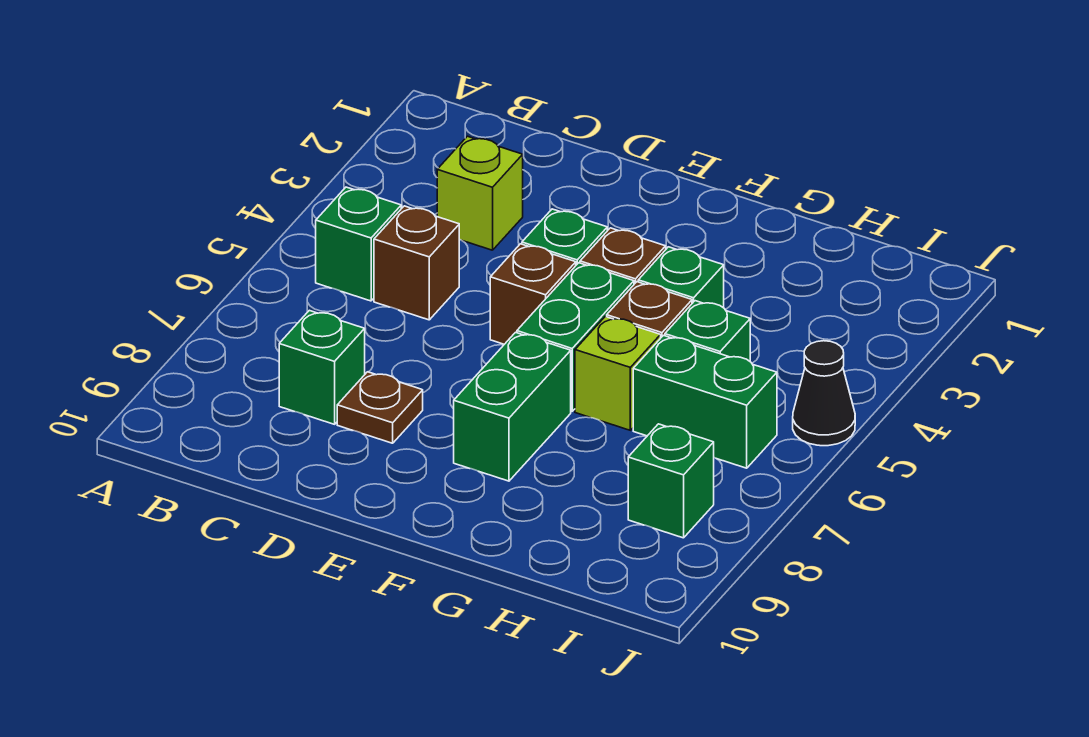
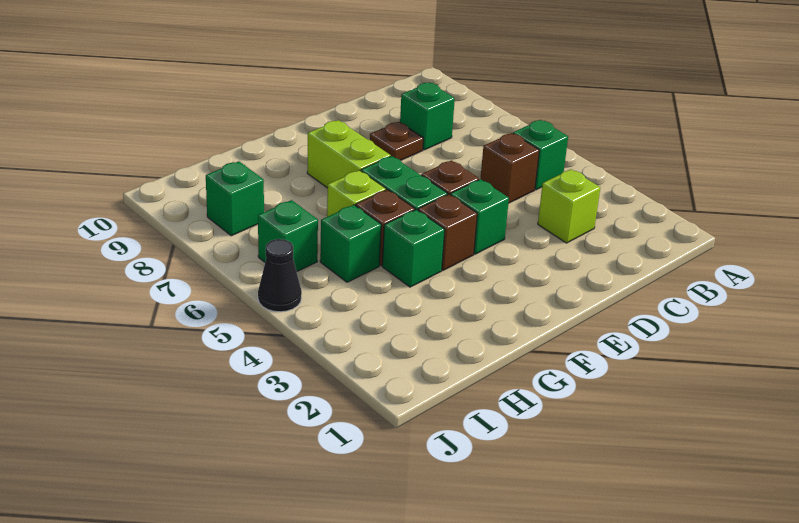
green 1x2 brick [454,332,571,481] -> lime 1x2 brick [307,120,391,188]
green 1x2 brick [633,335,777,468] -> green 1x1 brick [258,200,318,271]

